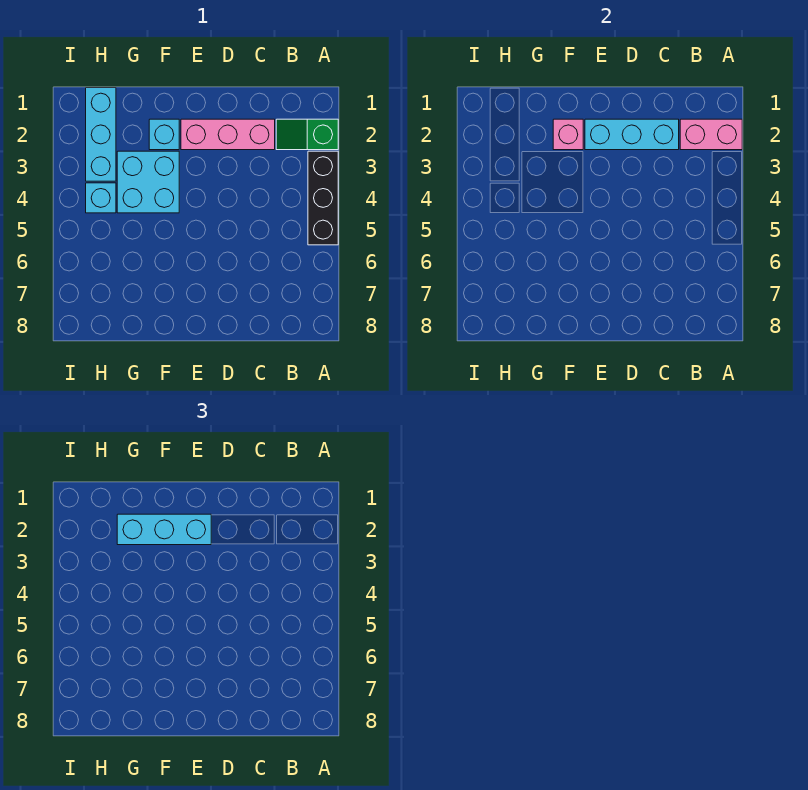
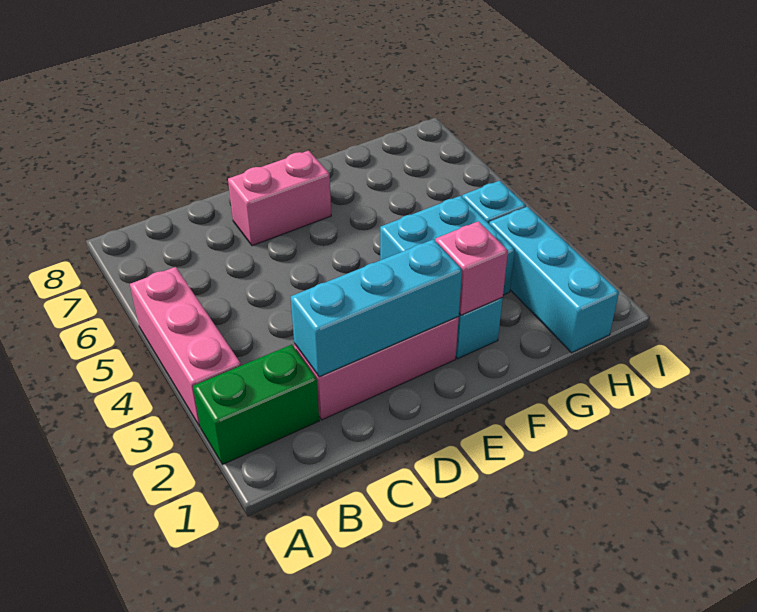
green 1x2 slope [276,119,338,150] -> green 1x2 brick [193,345,319,464]
pink 1x2 brick [680,119,742,150] -> pink 1x2 brick moved to [228,151,331,246]
black 1x3 brick [308,151,338,245] -> pink 1x3 brick [130,267,241,426]
cyan 1x3 brick [117,514,211,545] -> none

